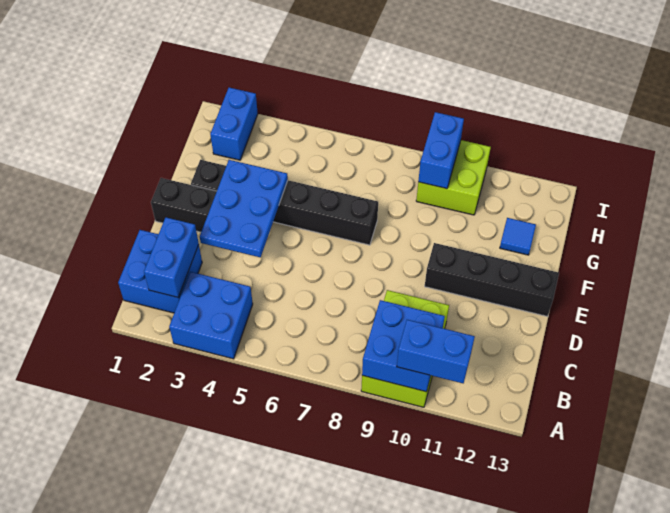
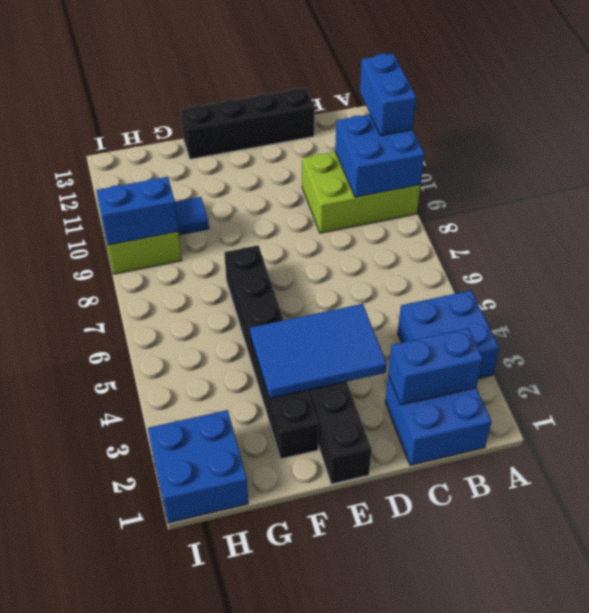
blue 2x3 plate [200,160,288,257] -> blue 2x3 tile [250,304,387,398]
black 1x4 brick [425,243,559,316] -> black 1x4 brick turned to [180,88,315,159]
blue 1x1 tile [500,218,536,255] -> blue 1x1 tile moved to [175,197,209,235]
blue 1x2 brick [210,88,258,160] -> blue 2x2 brick [148,410,248,523]

